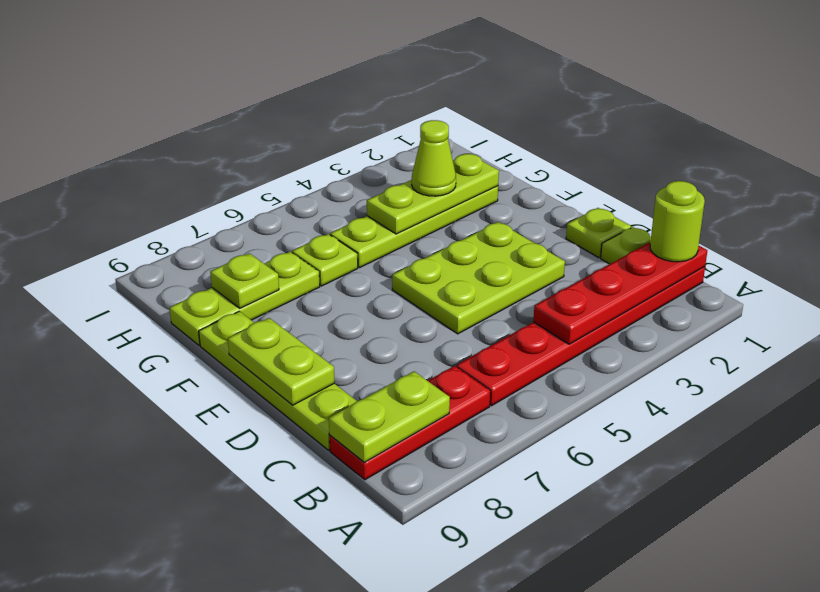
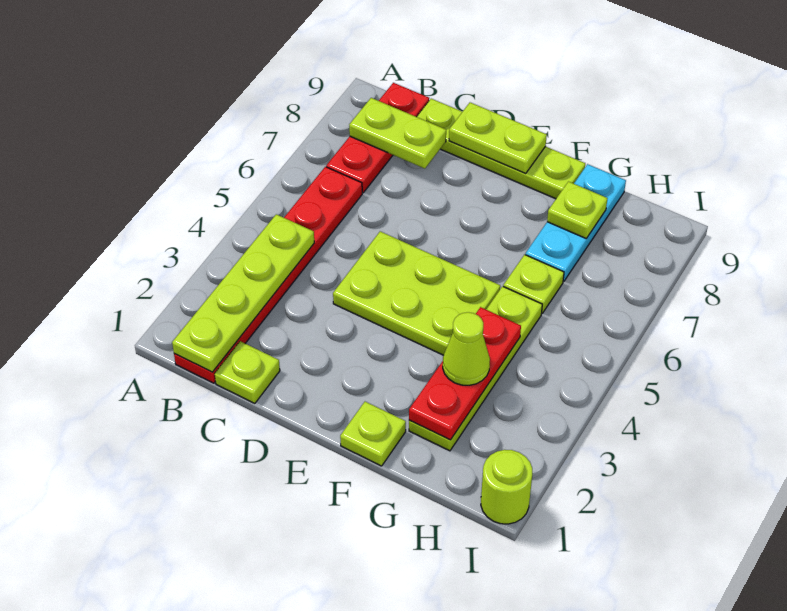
red 1x4 plate [533,243,707,344] -> lime 1x4 plate [172,214,314,372]
lime 1x1 round brick [650,181,705,262] -> lime 1x1 round brick moved to [481,450,532,524]
lime 1x2 plate [329,371,450,462] -> lime 1x2 plate turned to [349,98,446,169]
lime 1x1 plate [566,208,631,258] -> lime 1x1 plate moved to [340,402,406,466]
lime 2x3 plate [392,222,565,334] -> lime 2x3 plate turned to [333,231,500,355]
lime 1x3 plate [367,154,499,234] -> red 1x3 plate [409,307,521,440]
lime 1x3 plate [170,252,320,345] -> cyan 1x3 plate [525,164,626,282]

